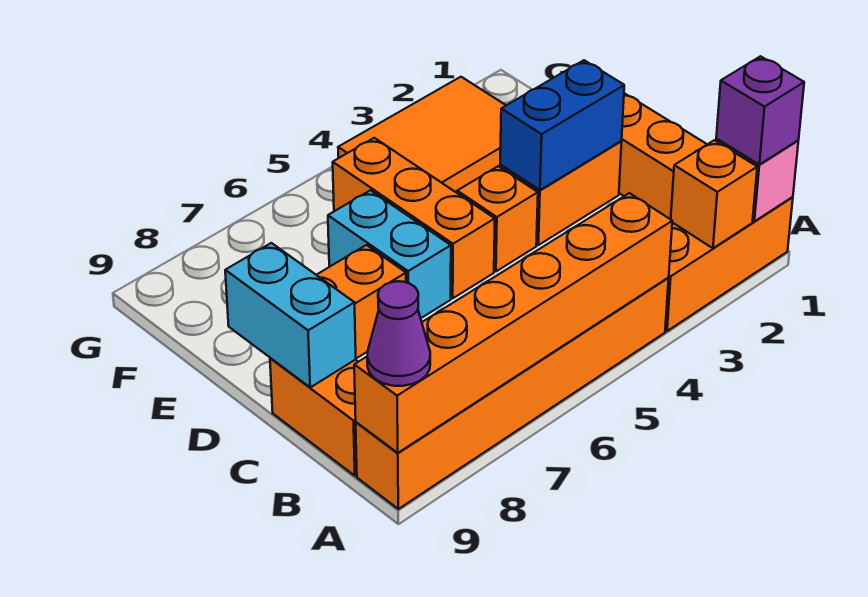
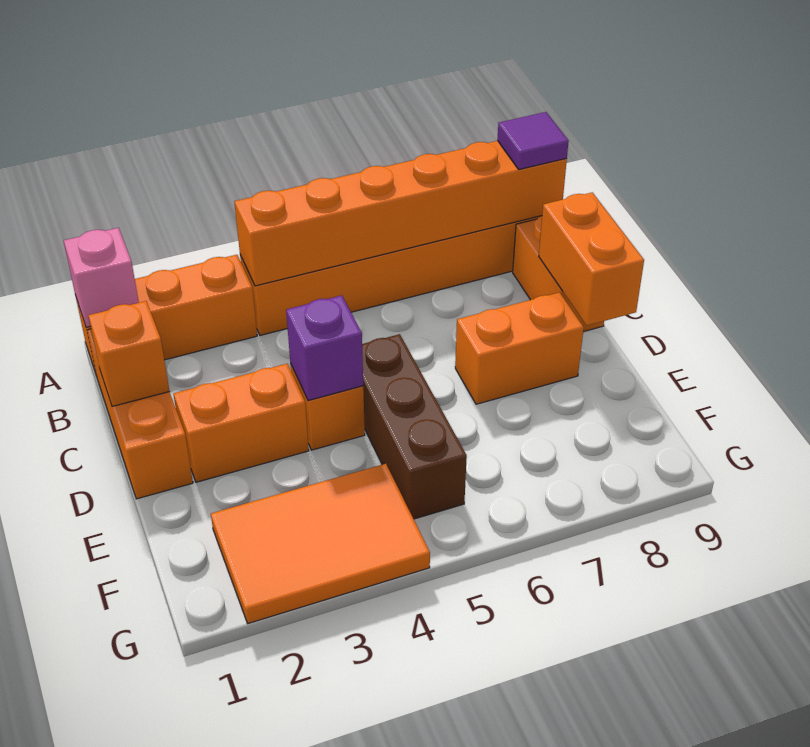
purple 1x1 brick [716,56,804,165] -> purple 1x1 brick moved to [286,296,363,401]
orange 1x1 brick [671,140,757,248] -> orange 1x1 brick moved to [88,301,169,406]
purple 1x1 cone [367,281,430,386] -> purple 1x1 tile [497,112,569,169]
cyan 1x2 brick [225,243,356,387] -> orange 1x2 brick [539,192,644,326]
blue 1x2 brick [500,60,624,190] -> none
orange 1x3 brick [333,138,495,298] -> brown 1x3 brick [362,334,467,519]
cyan 1x2 brick [328,190,451,318] -> none

